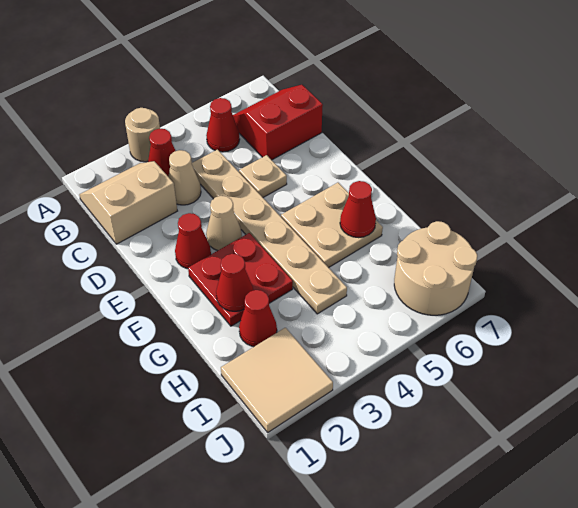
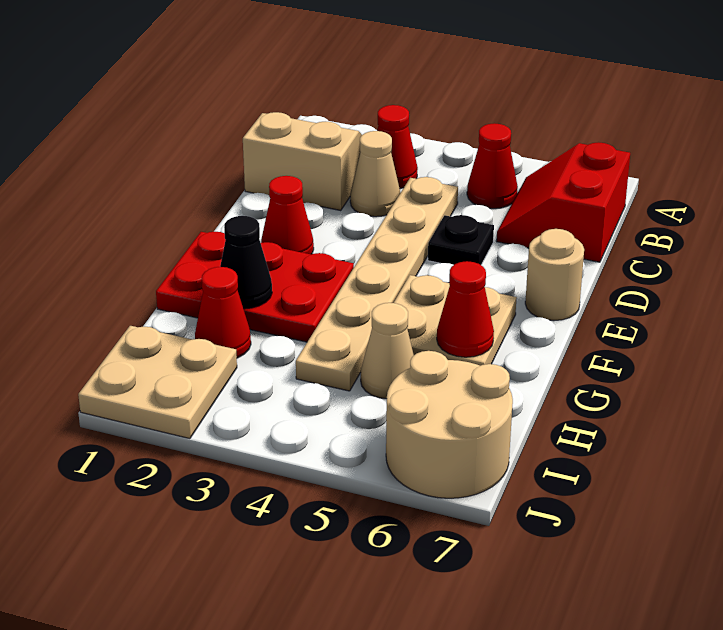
tan 1x1 round brick [125,108,160,162] -> tan 1x1 round brick moved to [525,229,584,321]
red 2x2 slope [233,85,323,160] -> red 2x2 slope turned to [497,142,630,262]
tan 1x1 plate [239,155,287,197] -> black 1x1 plate [428,215,494,265]
tan 1x1 cone [206,196,242,251] -> tan 1x1 cone moved to [361,303,414,399]
red 2x2 plate [188,233,293,326] -> red 2x3 plate [156,232,354,342]
red 1x1 cone [216,254,253,311] -> black 1x1 cone [220,216,272,309]
tan 2x2 tile [221,328,333,432] -> tan 2x2 plate [78,326,237,439]

